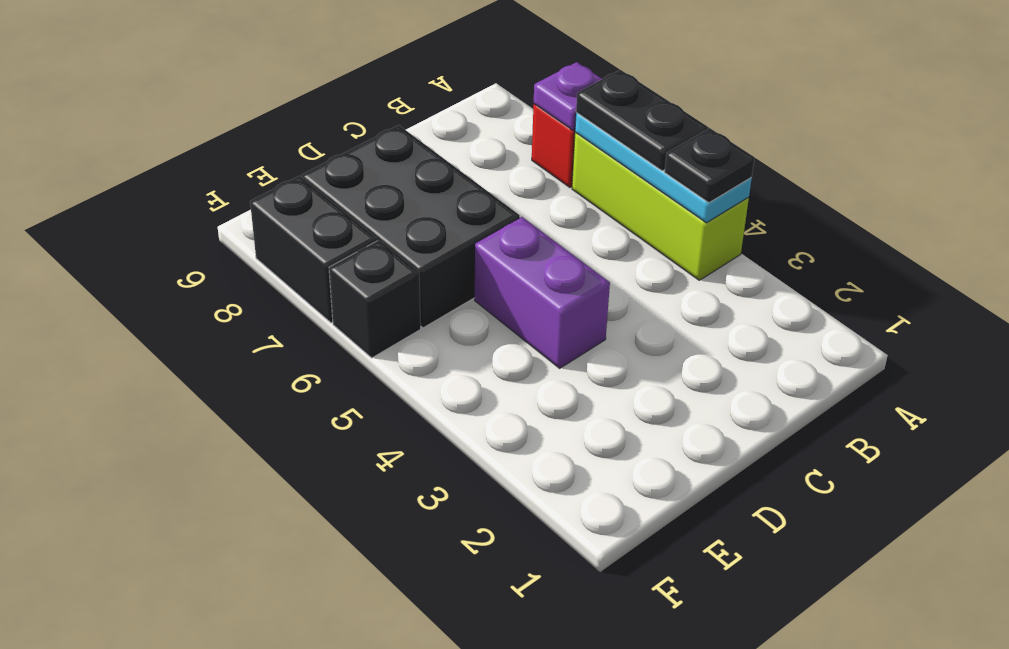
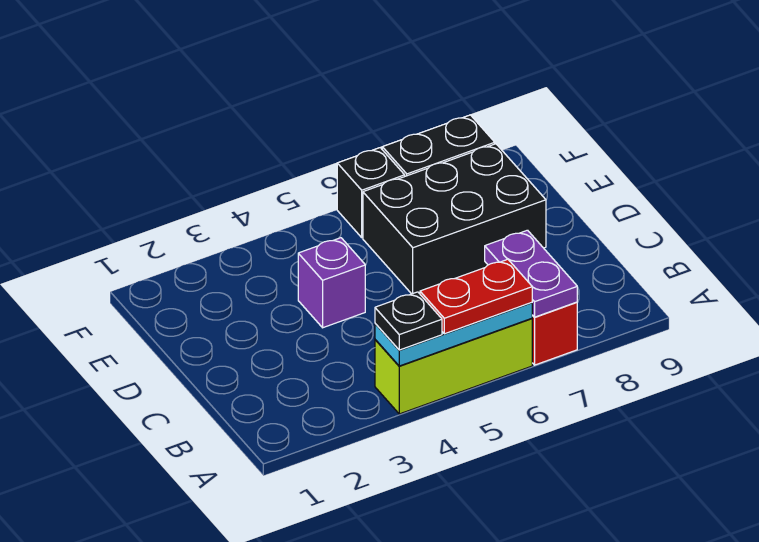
black 1x2 plate [576,70,707,171] -> red 1x2 plate [420,259,532,334]
purple 1x1 plate [534,62,602,130] -> purple 1x2 plate [485,230,577,317]
purple 1x2 brick [475,217,610,368] -> purple 1x1 brick [298,238,365,328]

